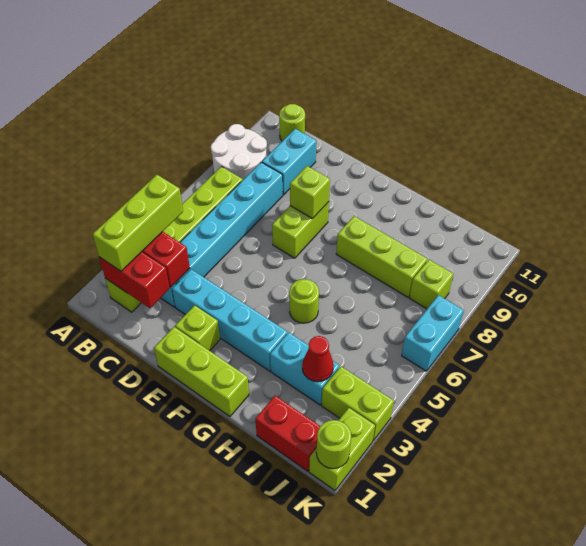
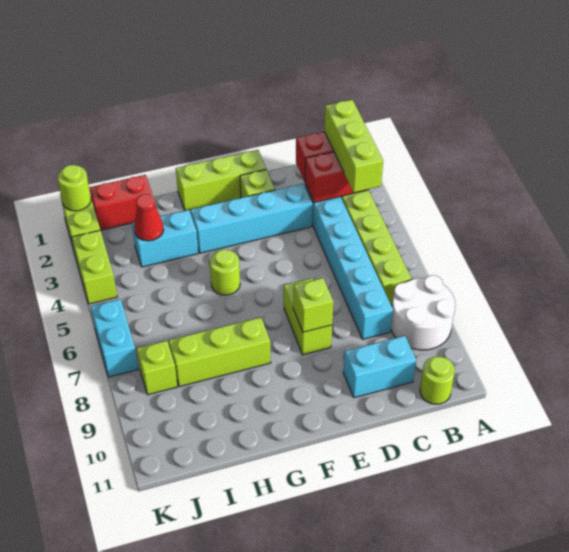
cyan 1x2 brick [262,129,316,195] -> cyan 1x2 brick turned to [343,336,416,398]
lime 1x2 brick [322,367,394,440] -> lime 1x2 brick turned to [72,230,117,304]

